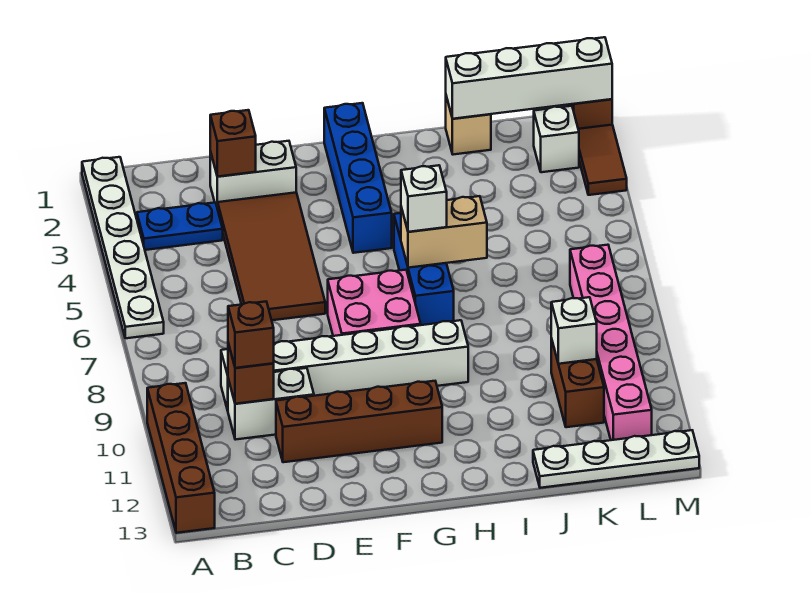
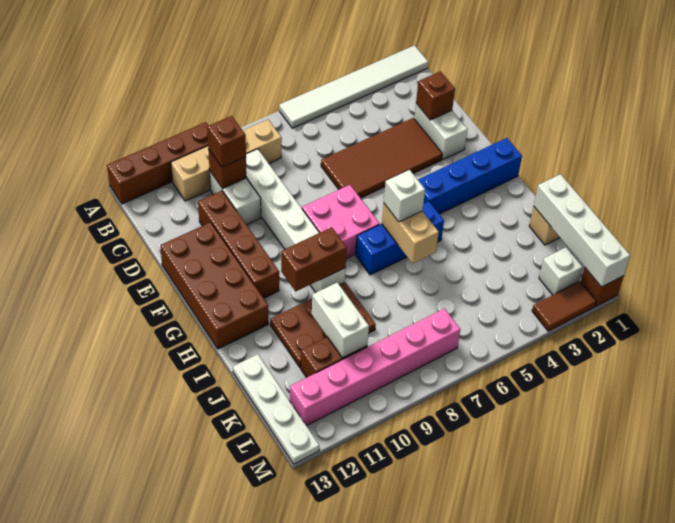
white 1x6 plate [82,157,164,338] -> white 1x6 tile [279,45,428,128]
blue 1x2 plate [137,203,223,250] -> none
none -> tan 1x4 brick [171,120,282,201]
none -> brown 2x4 brick [160,222,268,349]
none -> brown 1x2 brick [281,227,347,291]
none -> brown 2x3 plate [270,283,376,367]
white 1x1 brick [551,297,597,364] -> white 1x2 brick [312,283,369,358]

